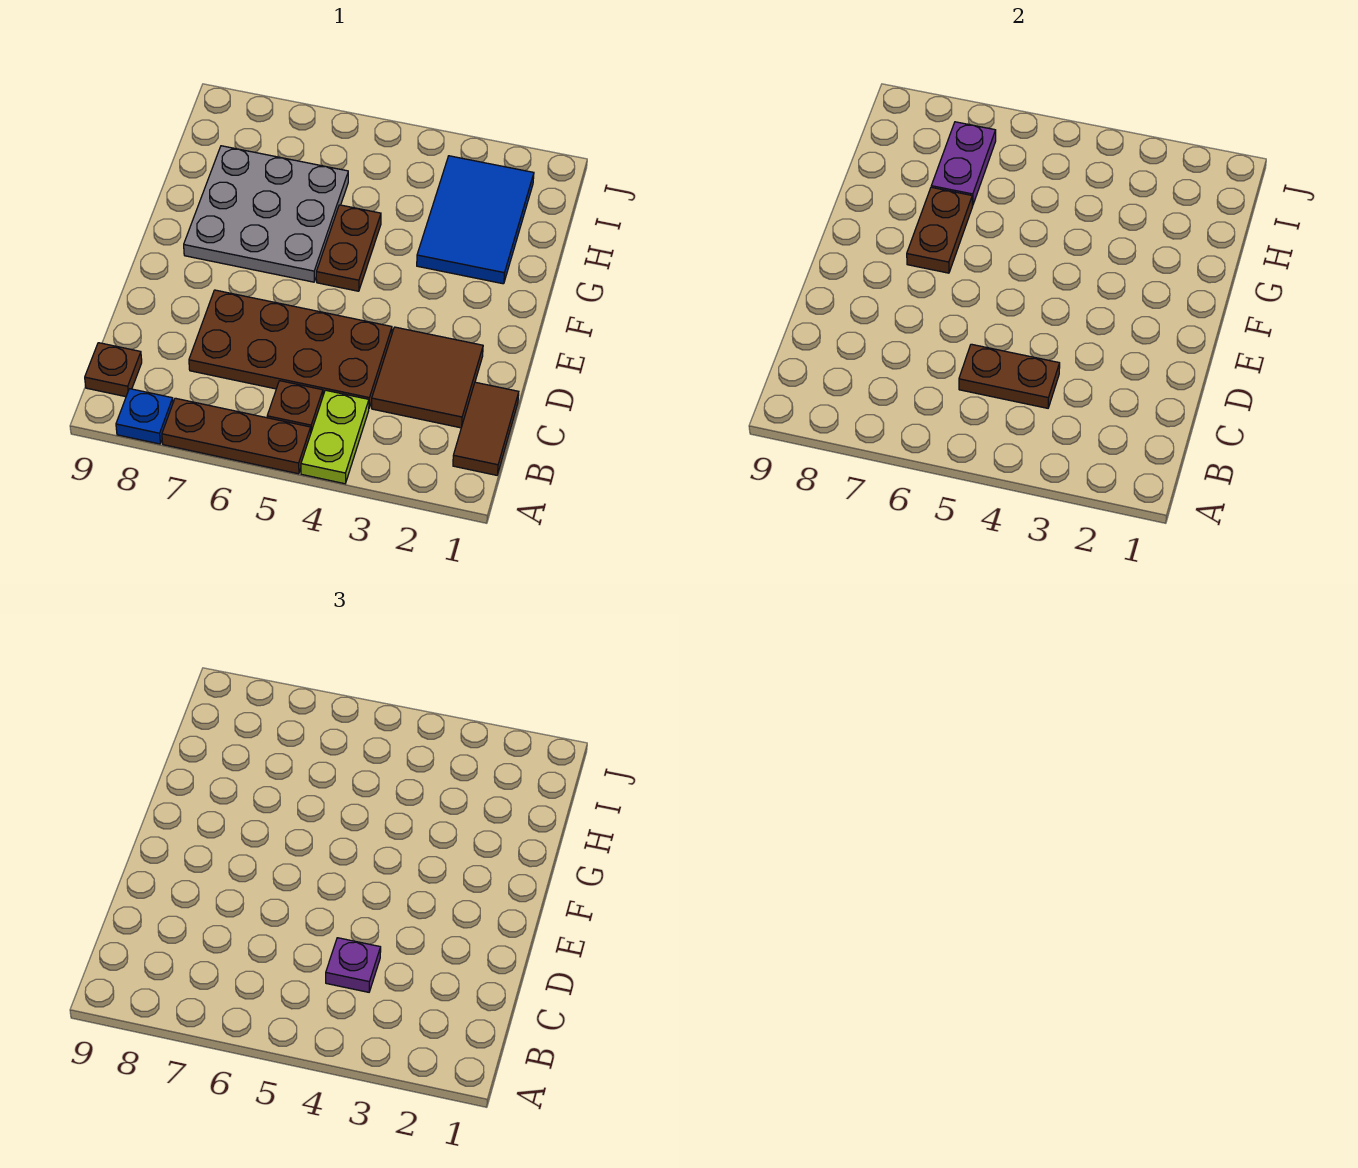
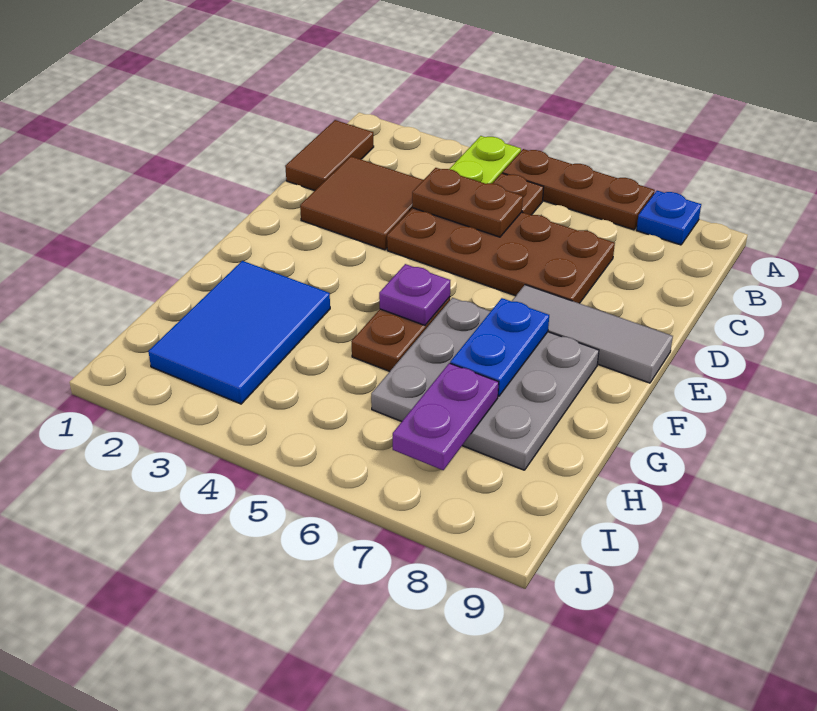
brown 1x1 plate [85,343,142,397] -> none
purple 1x1 plate [326,938,381,992] -> purple 1x1 plate moved to [379,264,450,325]
none -> grey 1x3 tile [512,285,673,383]
brown 1x2 plate [907,187,973,273] -> blue 1x2 plate [450,298,549,396]

